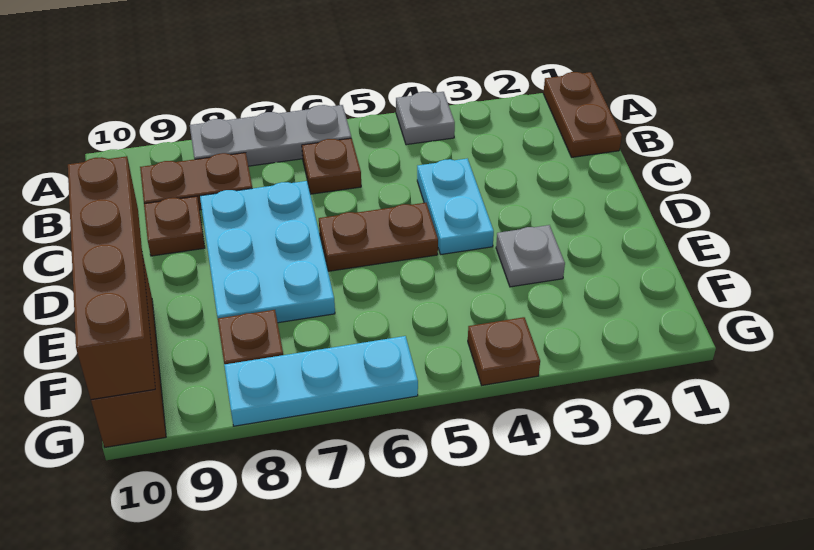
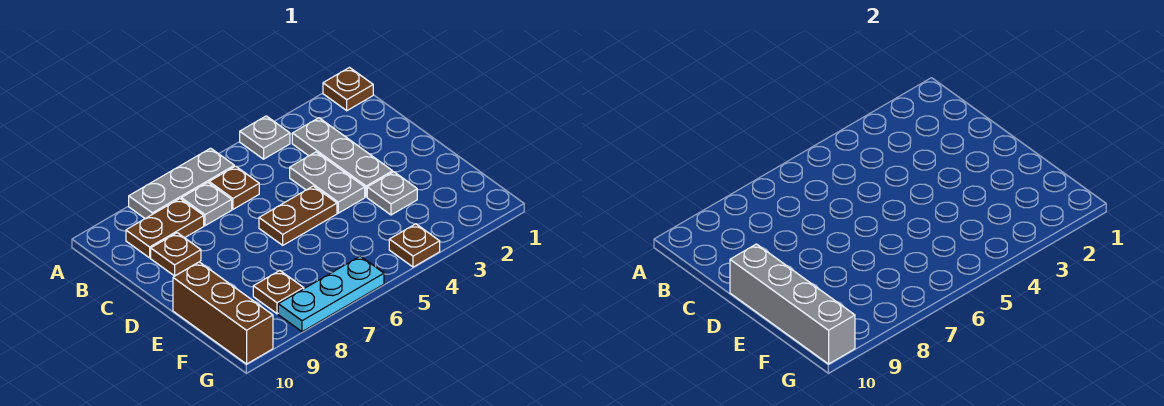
brown 1x2 plate [543,72,622,157] -> brown 1x1 plate [323,68,373,111]
none -> grey 1x3 plate [292,118,393,197]
none -> grey 1x1 plate [181,182,232,226]
cyan 1x2 plate [417,159,494,254] -> grey 1x2 plate [290,152,365,213]
cyan 2x3 plate [200,181,335,323] -> none
brown 1x4 brick [68,156,155,400] -> grey 1x4 brick [730,244,855,364]

